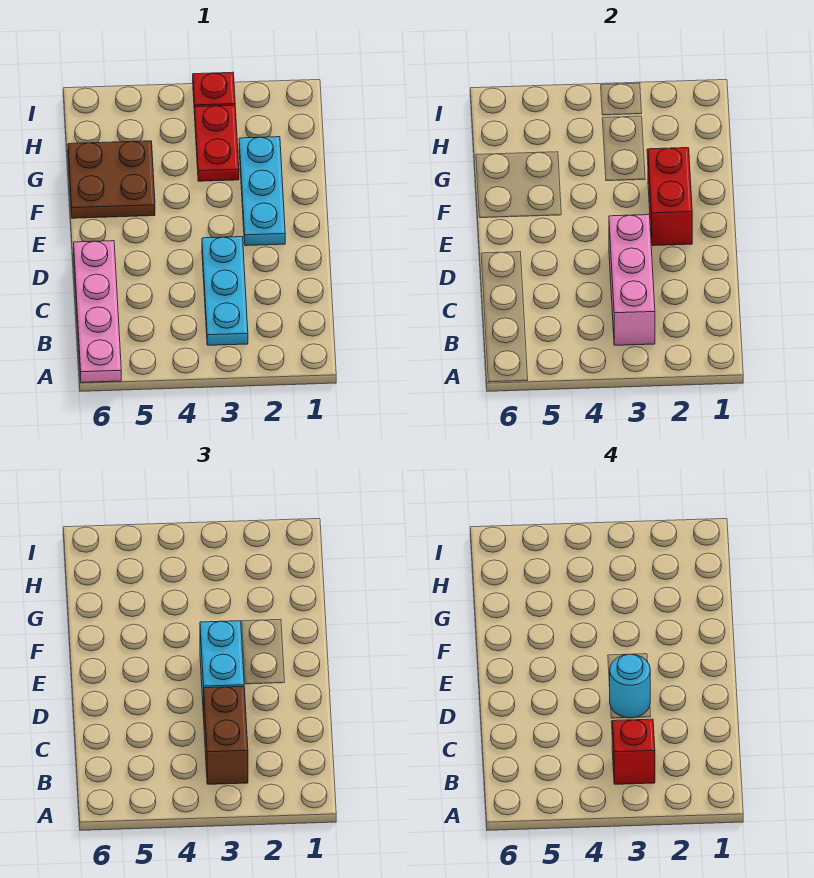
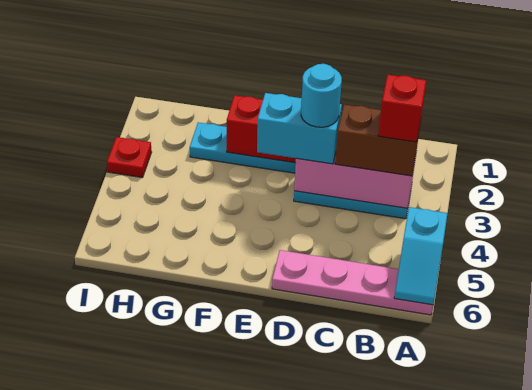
none -> cyan 1x2 slope [394,207,448,305]
brown 2x2 plate [68,141,155,218] -> none
red 1x2 plate [195,105,239,181] -> none

